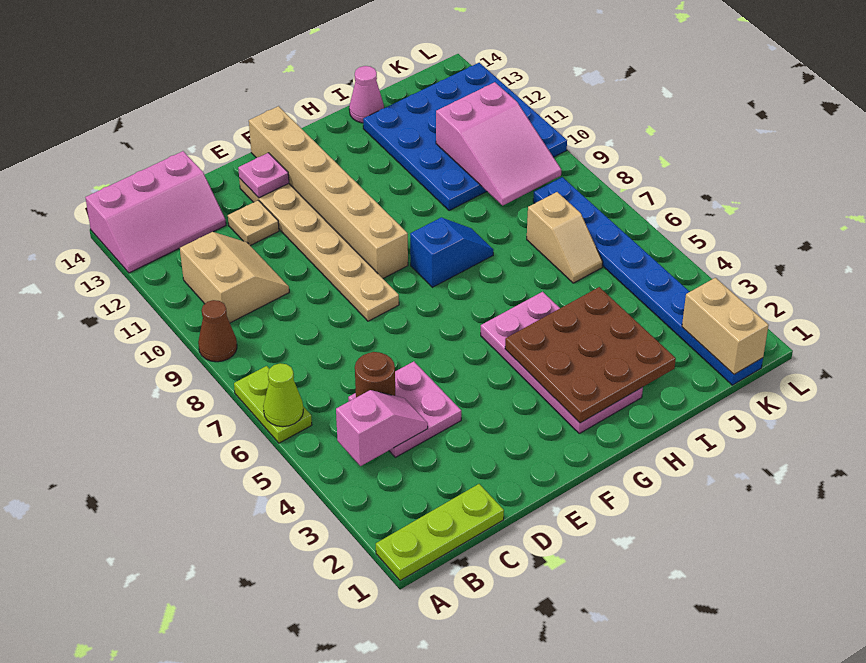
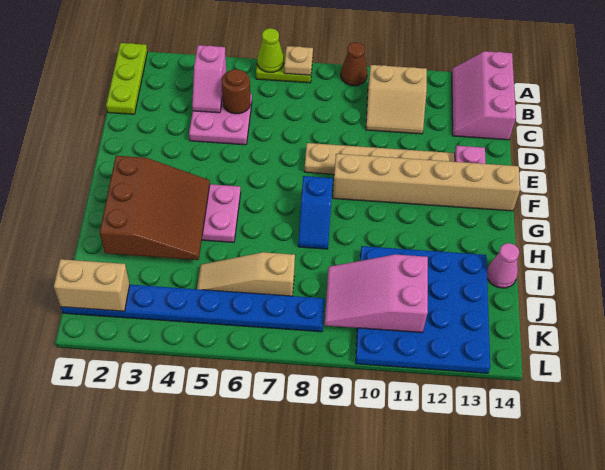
tan 1x1 plate [228,200,279,246] -> tan 1x1 plate moved to [284,46,313,75]
brown 3x3 plate [505,287,676,423] -> brown 3x3 slope [100,156,210,260]
tan 1x2 slope [527,192,603,283] -> tan 1x3 slope [197,252,295,296]

